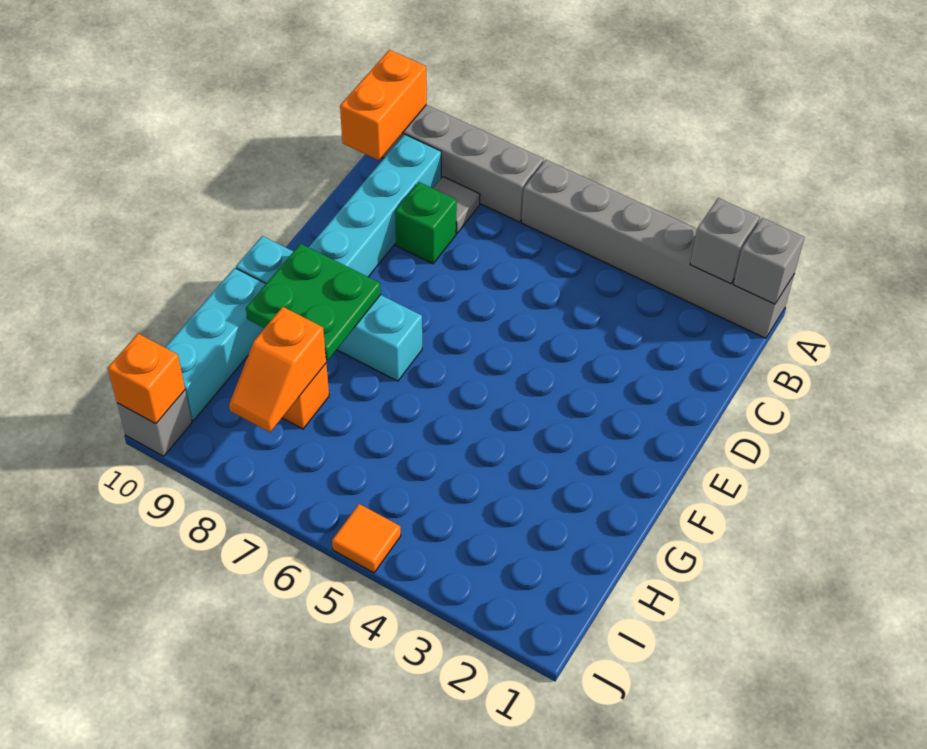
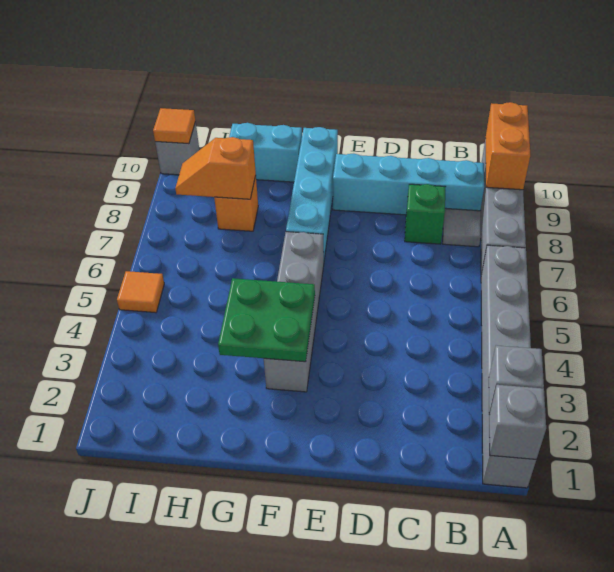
orange 1x2 brick [340,50,427,160] -> orange 1x2 brick turned to [485,102,530,190]
none -> grey 1x4 brick [264,232,324,392]
green 2x2 plate [246,244,381,361] -> green 2x2 plate moved to [218,278,315,362]
cyan 1x3 brick [165,268,266,421] -> cyan 1x2 brick [229,123,302,182]
orange 1x1 brick [108,334,185,424] -> orange 1x1 tile [153,108,195,144]

